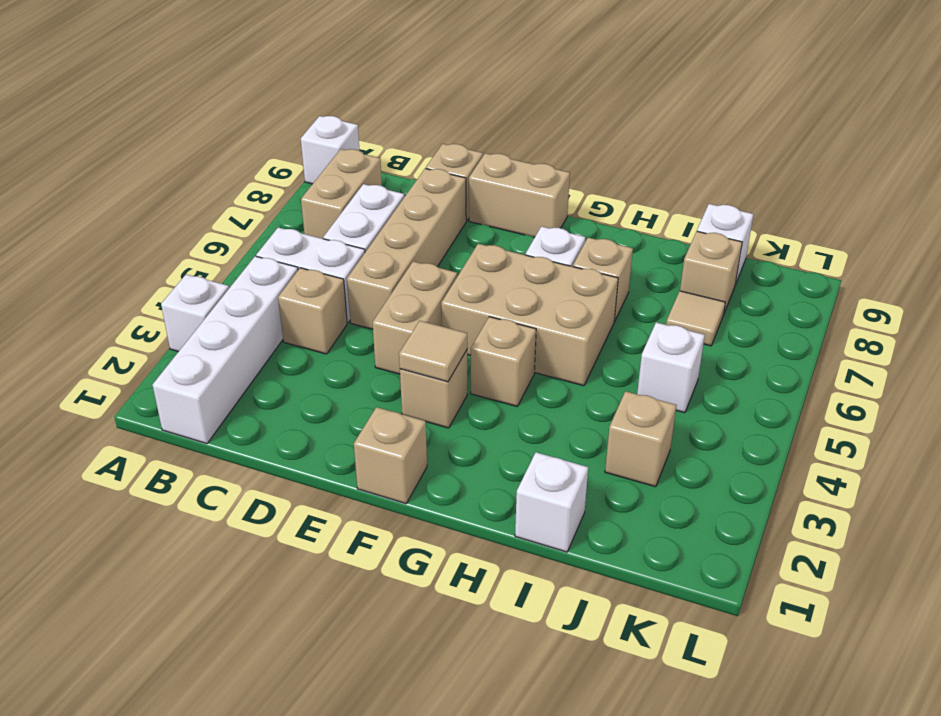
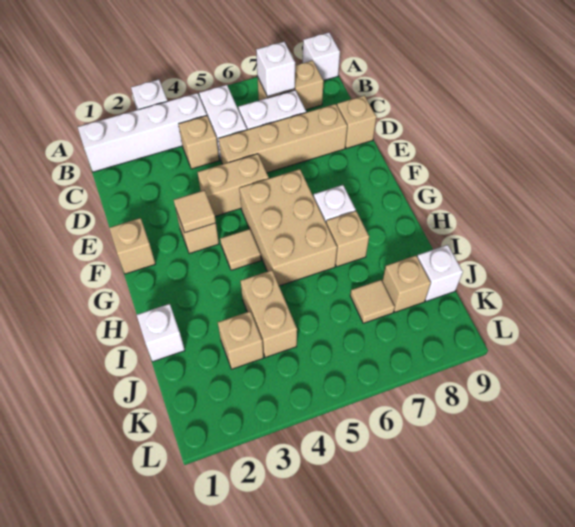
tan 1x2 brick [469,153,570,237] -> tan 1x2 brick moved to [241,270,297,358]
tan 1x1 brick [471,317,536,406] -> tan 1x1 tile [220,229,261,270]
white 1x1 brick [637,322,705,413] -> white 1x1 brick moved to [256,42,295,97]

